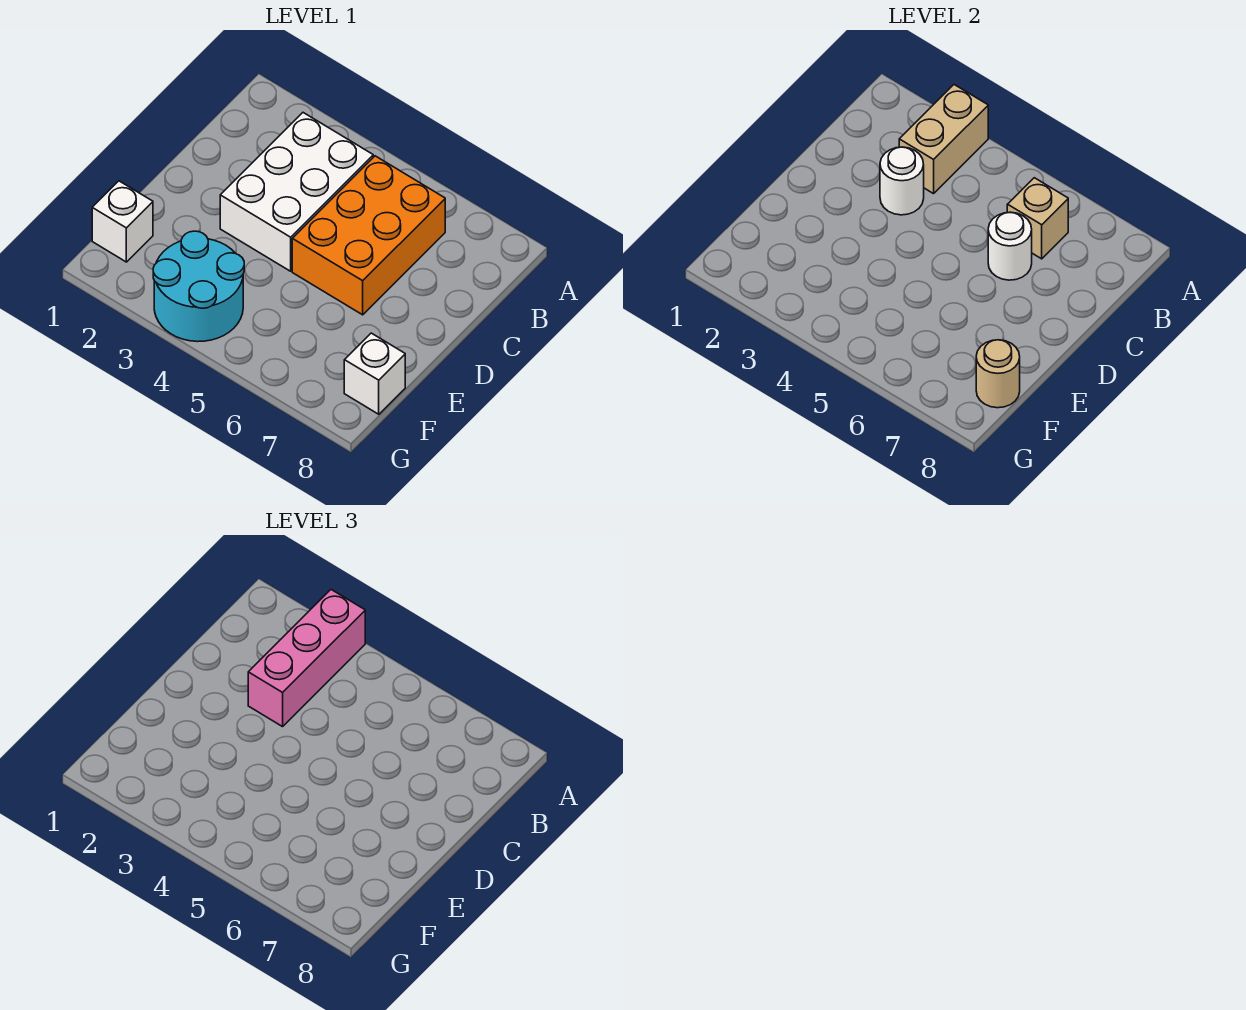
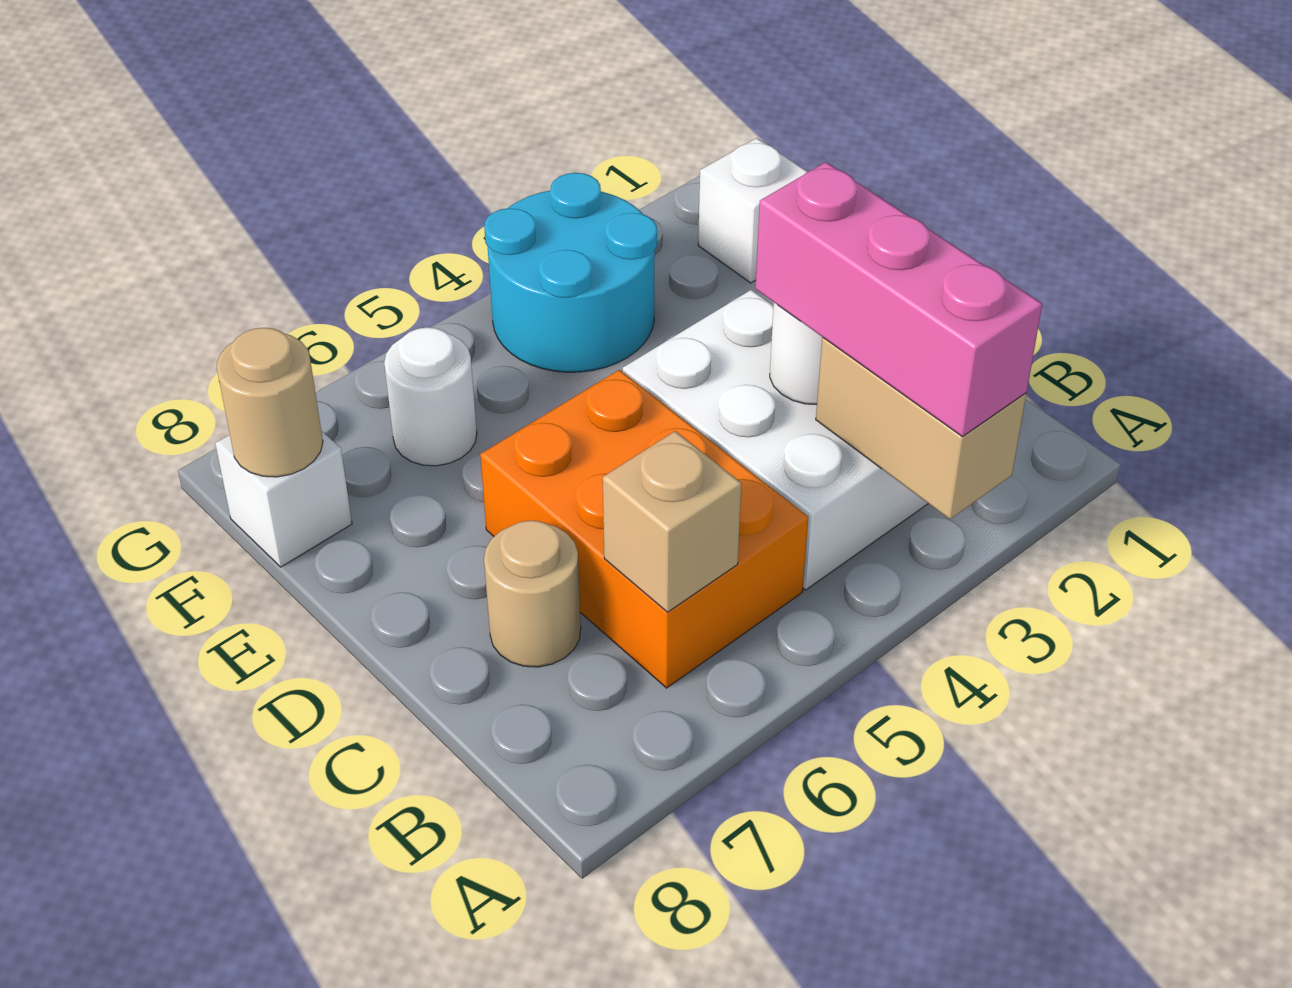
white 1x1 round brick [988,212,1032,280] -> white 1x1 round brick moved to [384,327,477,466]
none -> tan 1x1 round brick [484,520,581,667]

